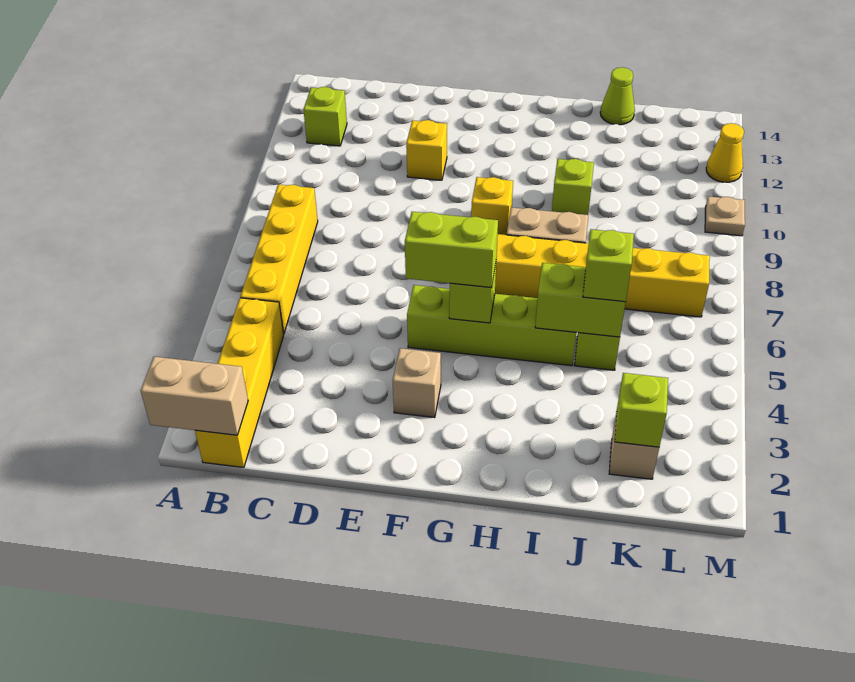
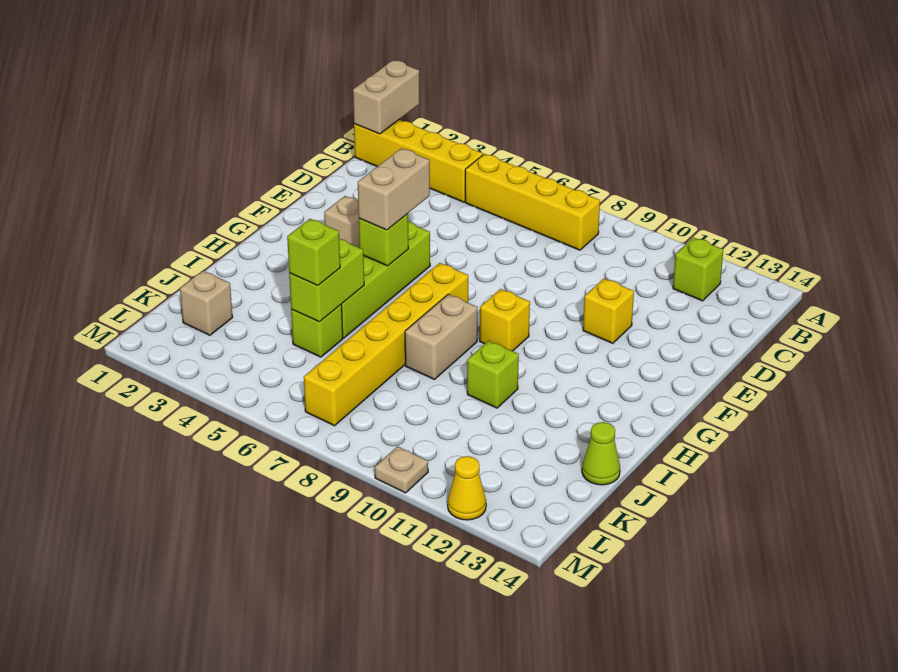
lime 1x2 brick [405,212,498,288] -> tan 1x2 brick [358,148,430,230]
lime 1x1 brick [615,373,668,447] -> none

